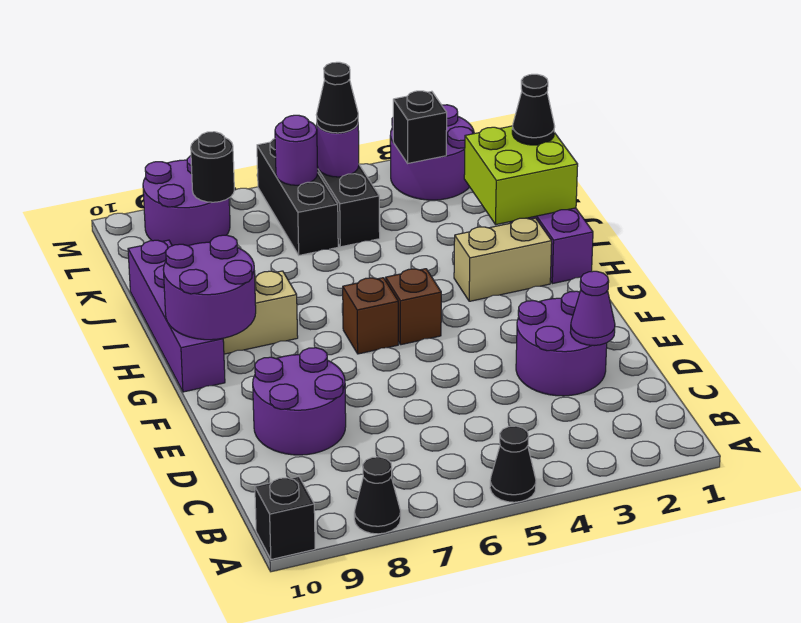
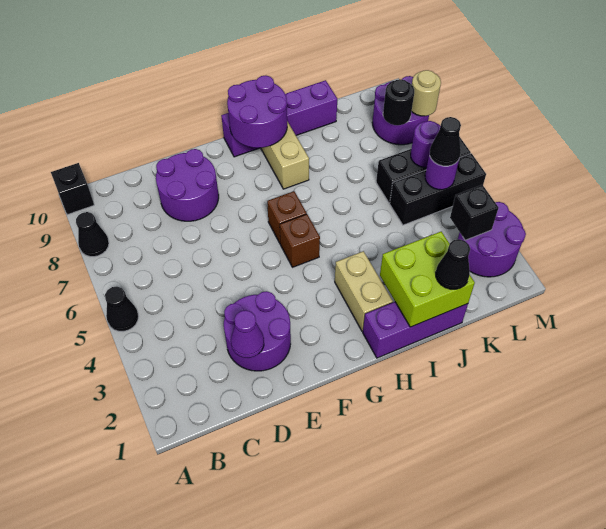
none -> tan 1x1 round brick [412,70,441,116]

